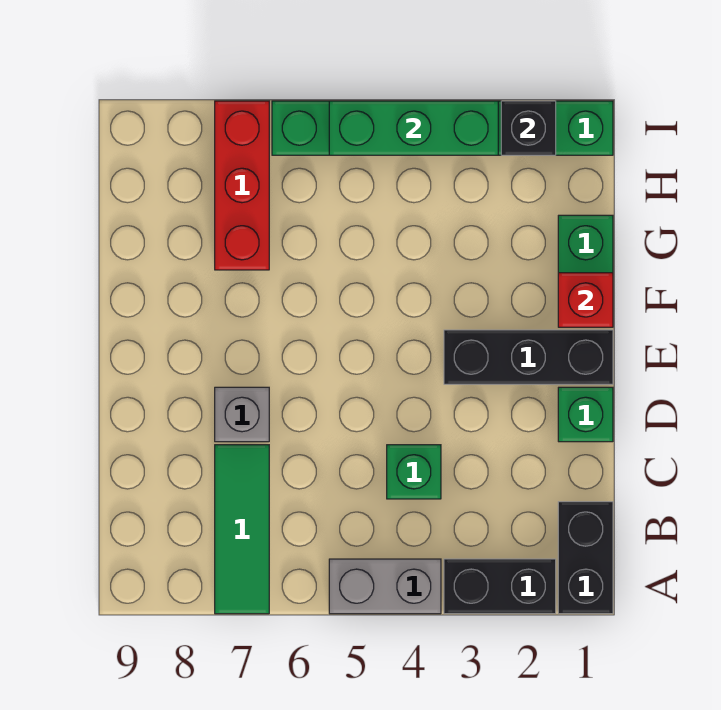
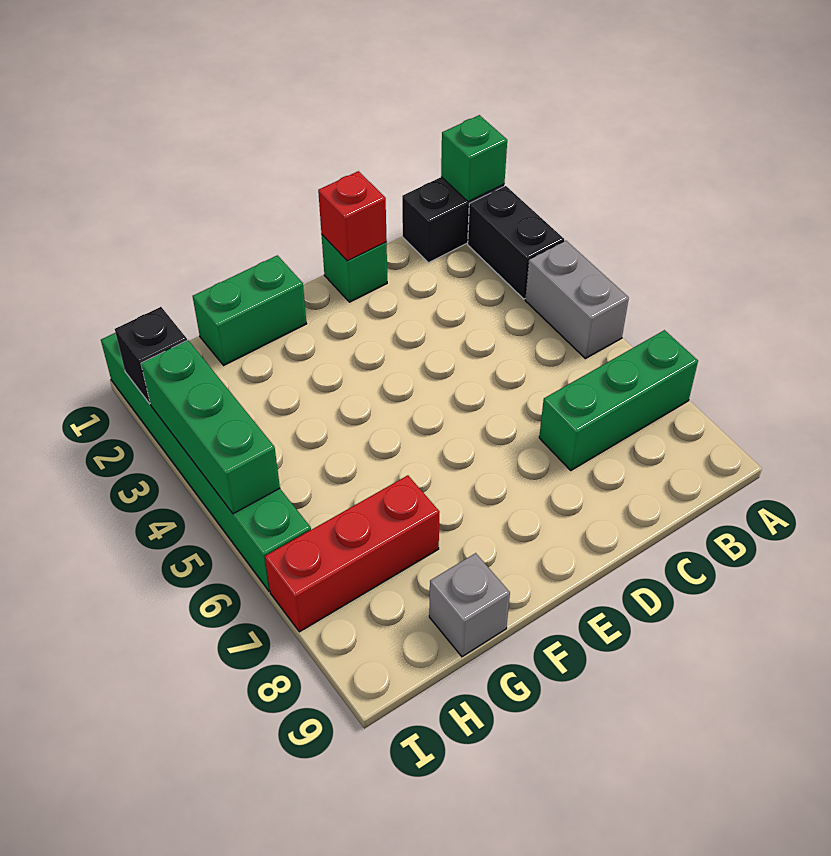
green 1x3 tile [215,445,269,614] -> green 1x3 brick [539,330,698,470]
green 1x1 brick [387,445,441,499] -> green 1x1 brick moved to [441,115,507,202]
grey 1x1 brick [215,387,269,442] -> grey 1x1 brick moved to [429,553,510,657]
black 1x3 brick [444,330,613,384] -> none
red 1x1 brick [558,273,613,327] -> red 1x1 brick moved to [318,171,387,261]

